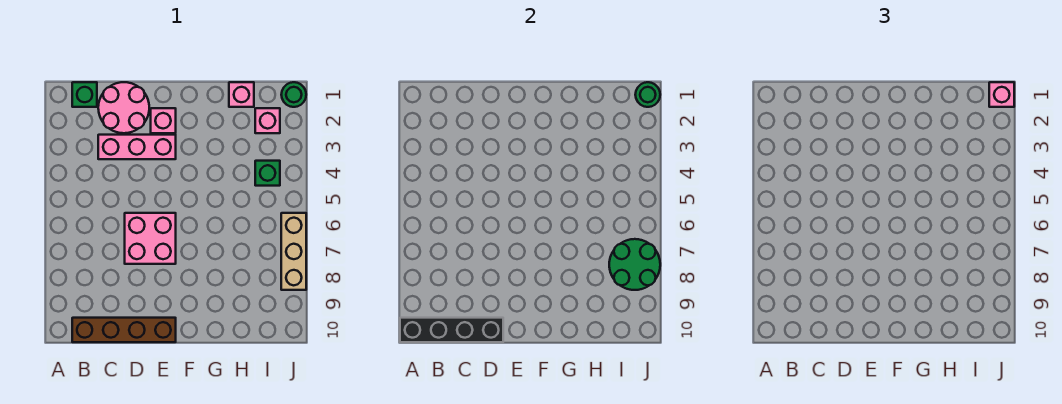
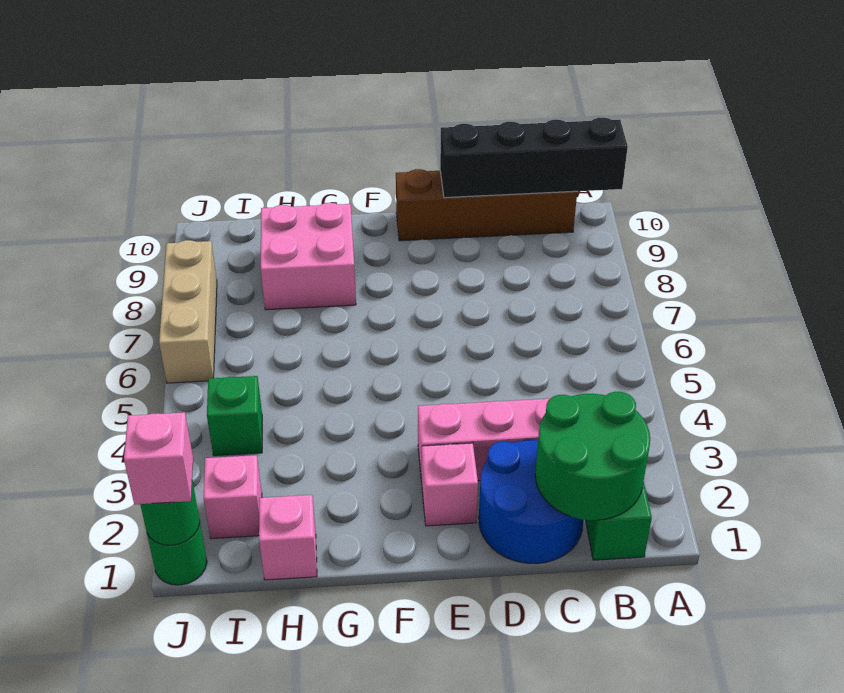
pink 2x2 round brick [98,82,149,133] -> blue 2x2 round brick [479,440,584,564]
pink 2x2 brick [125,213,176,264] -> pink 2x2 brick moved to [261,203,356,310]
green 2x2 round brick [609,239,660,290] -> green 2x2 round brick moved to [535,392,650,520]

